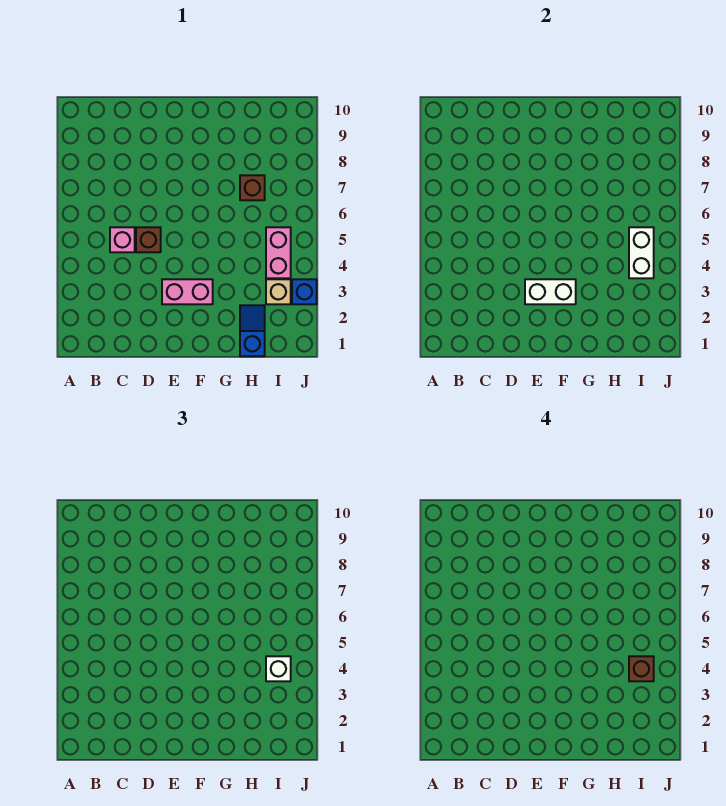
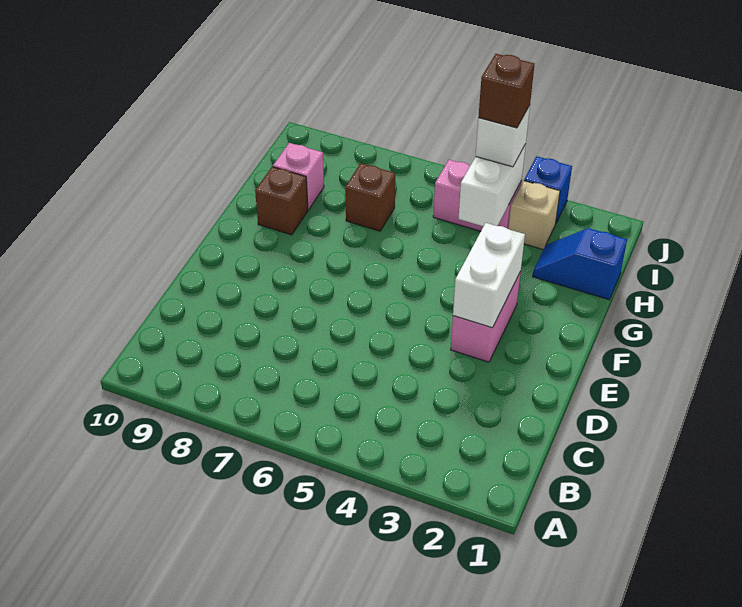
pink 1x1 brick [110,227,135,252] -> pink 1x1 brick moved to [273,143,324,210]
brown 1x1 brick [136,227,161,252] -> brown 1x1 brick moved to [255,167,308,235]
white 1x2 brick [629,227,654,278] -> white 1x2 brick turned to [458,144,526,226]

